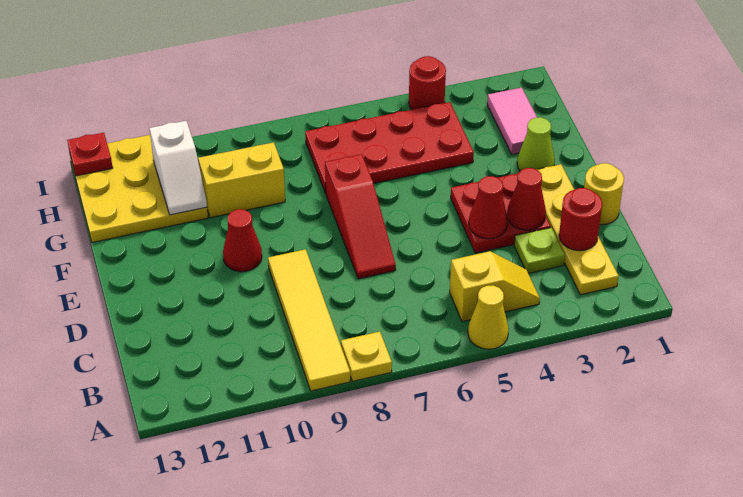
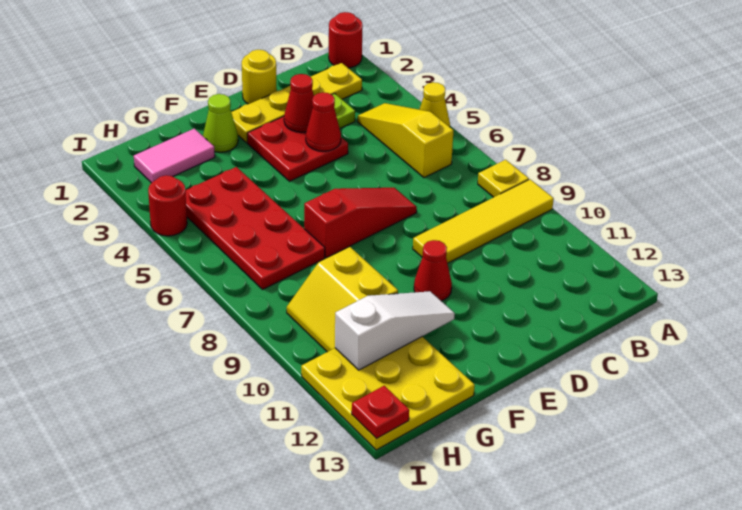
yellow 1x2 slope [450,251,540,322] -> yellow 1x3 slope [357,103,454,178]
red 1x1 round brick [559,188,602,251] -> red 1x1 round brick moved to [329,12,363,68]
white 1x2 slope [149,121,207,215] -> white 1x3 slope [335,291,455,370]

